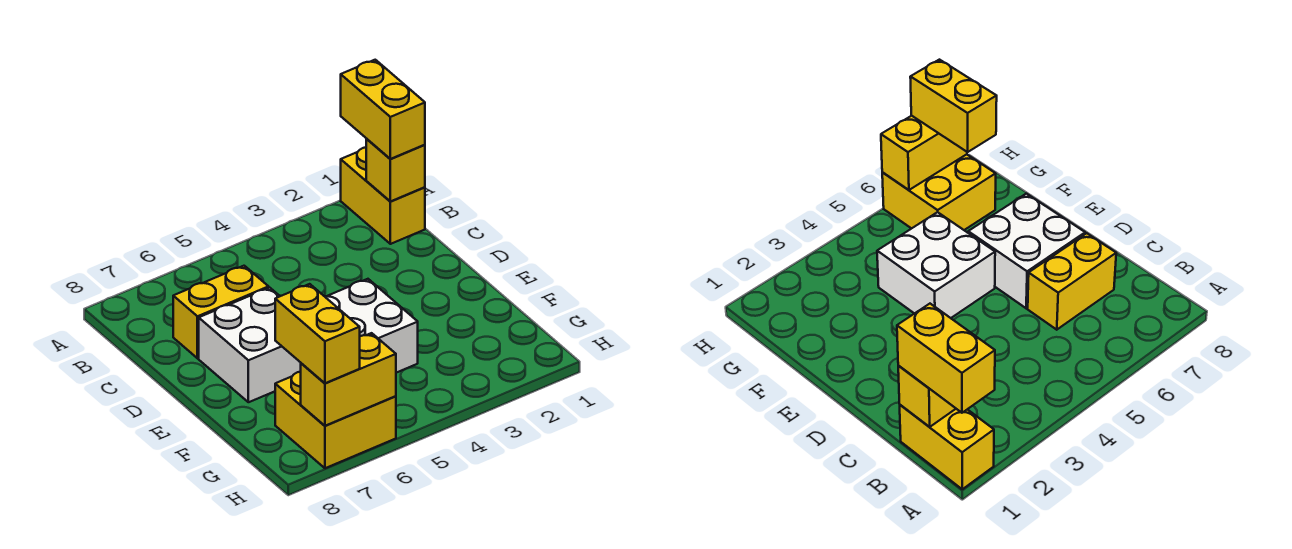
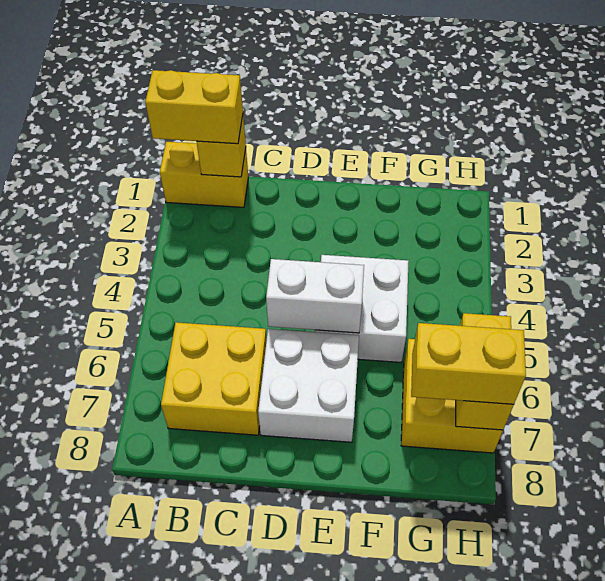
yellow 1x2 brick [173,266,269,358] -> yellow 2x2 brick [161,322,267,435]
none -> white 1x2 brick [266,259,364,333]

